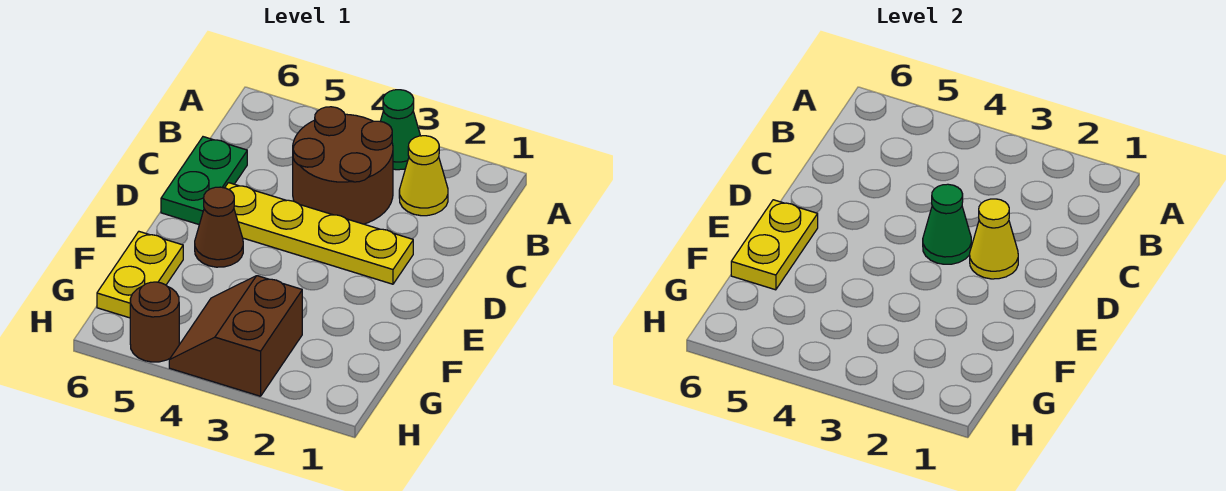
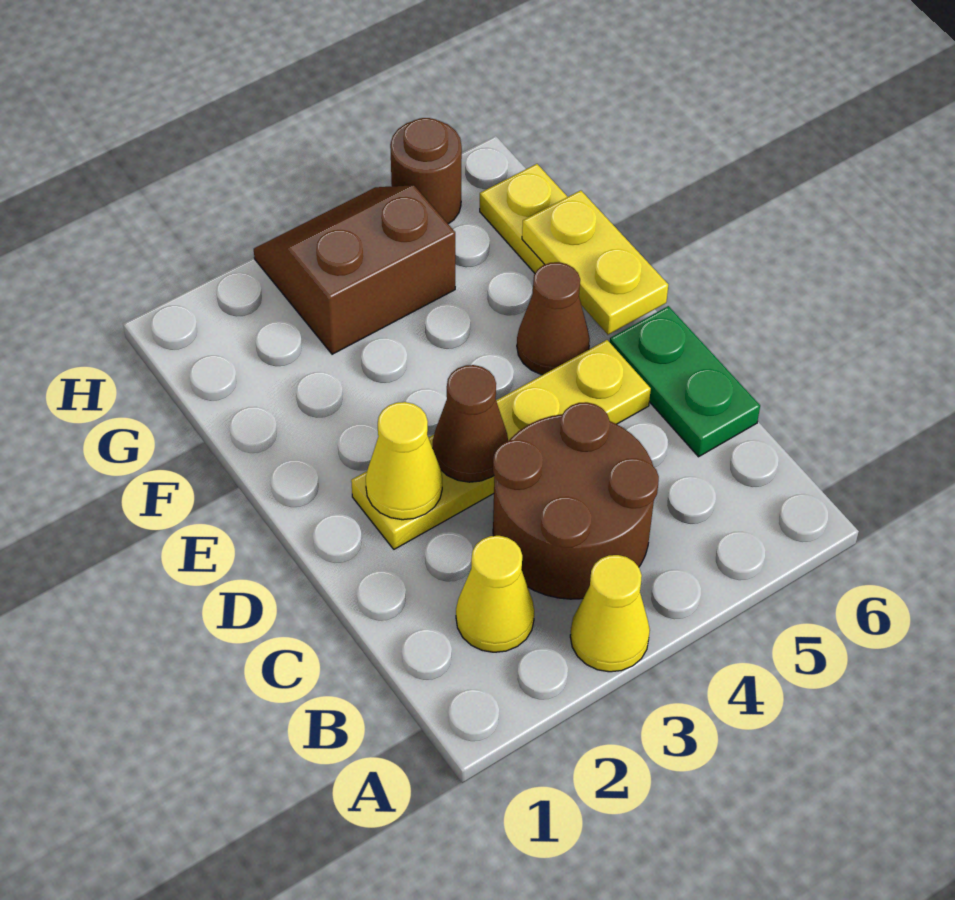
green 1x1 cone [380,90,420,170] -> yellow 1x1 cone [570,555,650,672]
green 1x1 cone [923,184,972,264] -> brown 1x1 cone [433,365,508,482]
brown 2x2 slope [169,276,302,396] -> brown 2x2 slope turned to [254,185,455,354]

